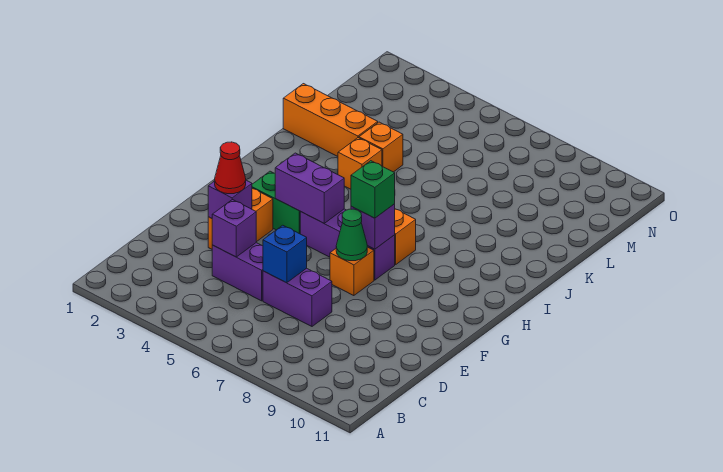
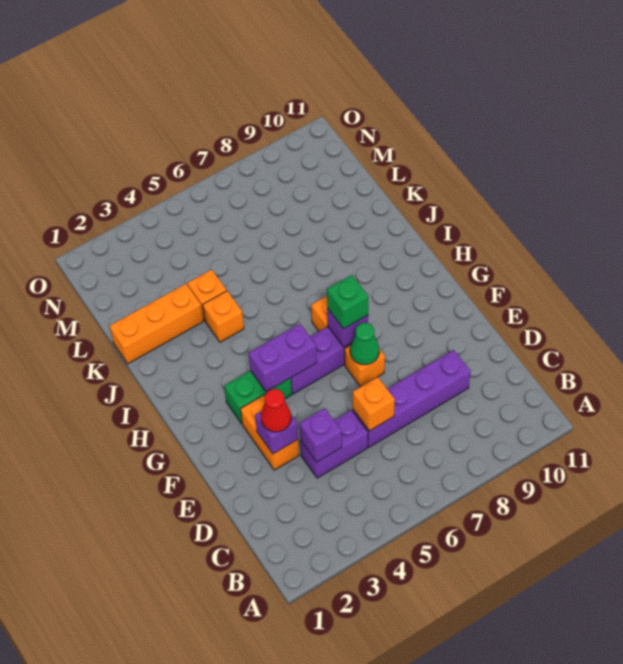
purple 1x2 brick [263,268,332,326] -> purple 1x4 brick [353,350,471,447]
blue 1x1 brick [263,225,307,283] -> orange 1x1 brick [353,377,395,431]

